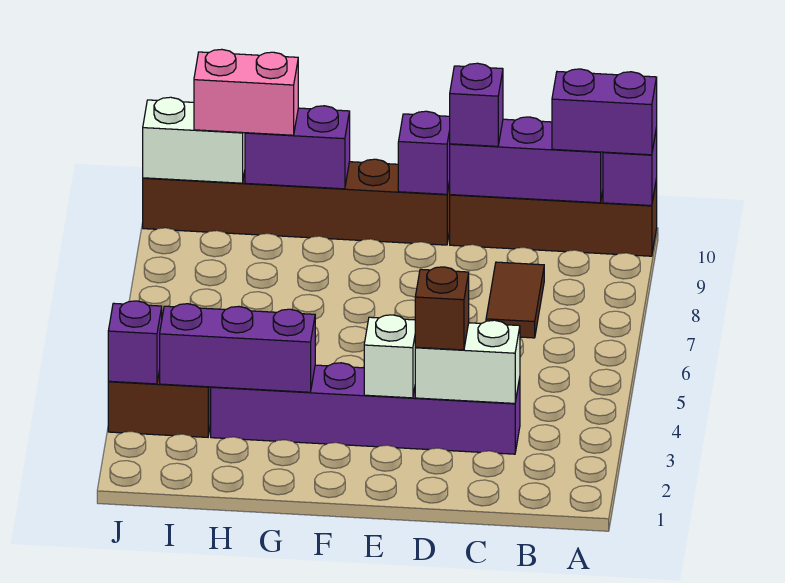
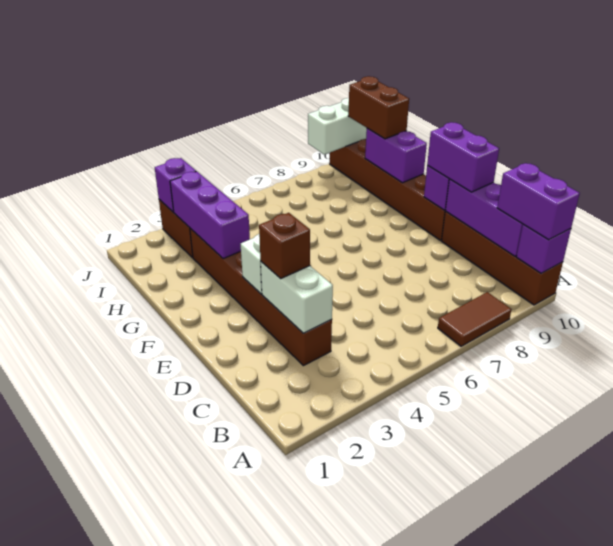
purple 1x6 brick [211,363,520,454] -> brown 1x6 brick [190,228,332,366]
brown 1x2 tile [486,262,544,338] -> brown 1x2 tile moved to [438,292,511,346]
purple 1x1 brick [450,63,503,146] -> purple 1x2 brick [427,122,499,192]
pink 1x2 brick [194,49,298,135] -> brown 1x2 brick [348,76,409,139]
white 1x2 brick [143,97,245,183] -> white 1x2 brick turned to [308,98,367,155]

